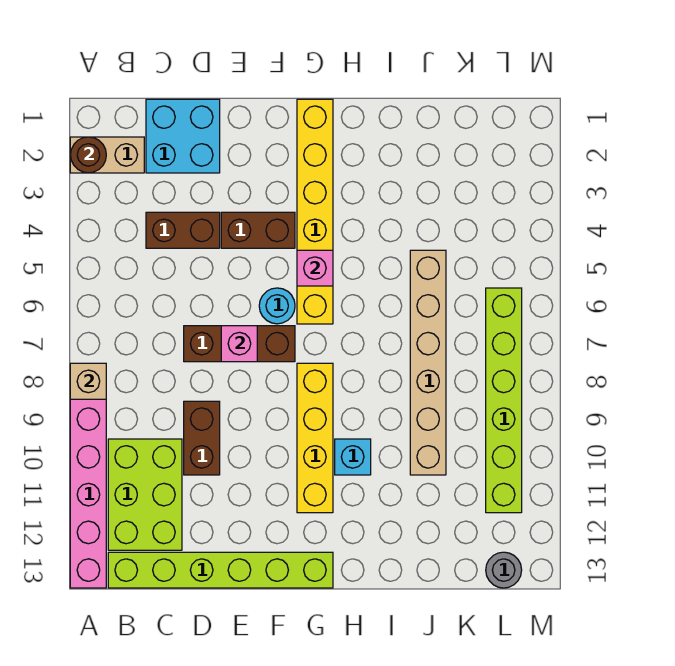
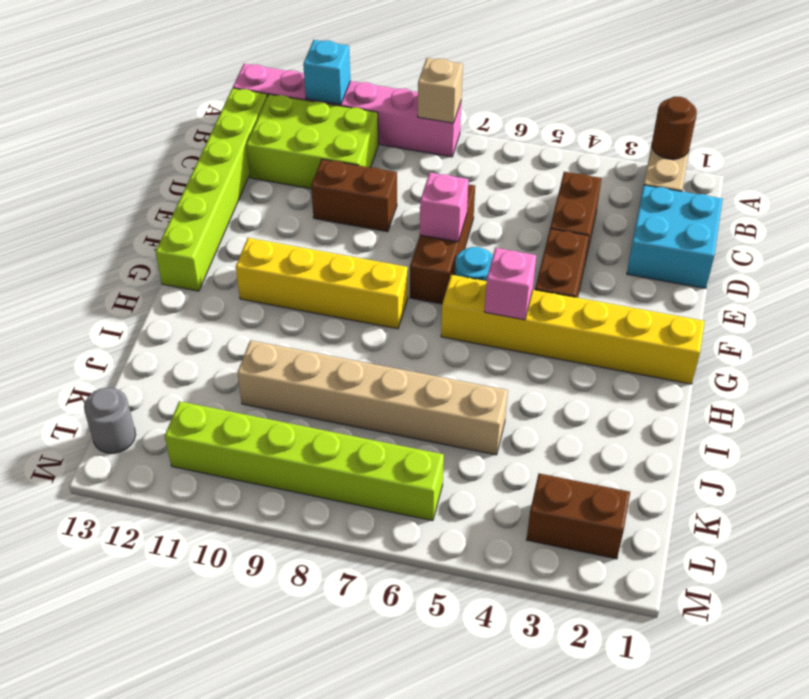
cyan 1x1 brick [335,439,371,475] -> cyan 1x1 brick moved to [303,40,350,105]
none -> brown 1x2 brick [526,473,630,559]

